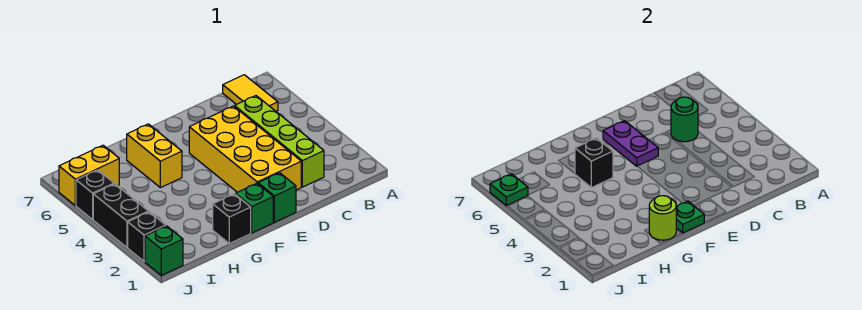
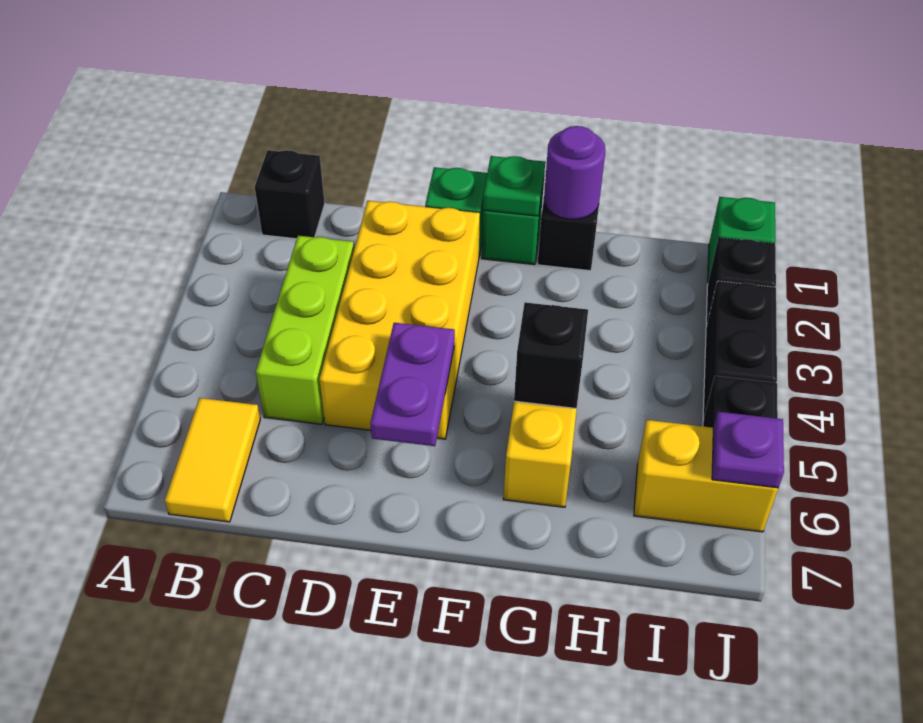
none -> black 1x1 brick [255,150,325,239]
lime 1x4 brick [235,96,324,187] -> lime 1x3 brick [256,236,354,424]
green 1x1 round brick [671,97,698,142] -> none
lime 1x1 round brick [649,196,676,240] -> purple 1x1 round brick [544,126,606,219]
green 1x1 plate [490,174,528,206] -> purple 1x1 plate [712,412,784,488]

